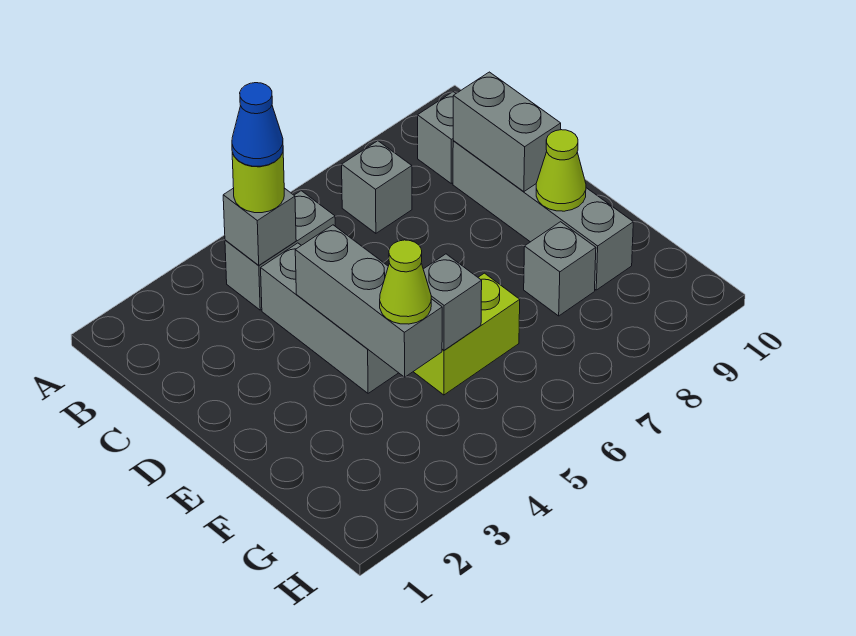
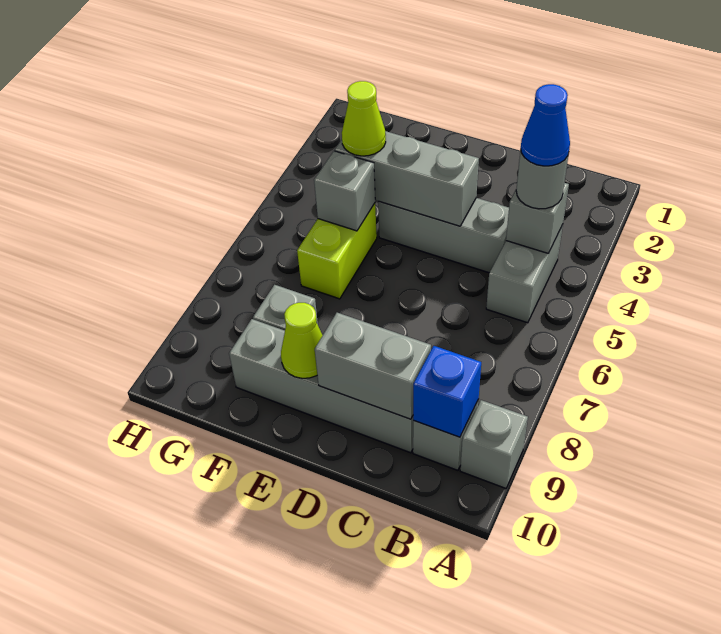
lime 1x1 round brick [232,153,284,213] -> grey 1x1 round brick [516,150,568,209]
grey 1x1 brick [342,141,412,233] -> grey 1x1 brick moved to [460,400,528,488]
none -> blue 1x1 brick [413,346,481,437]

